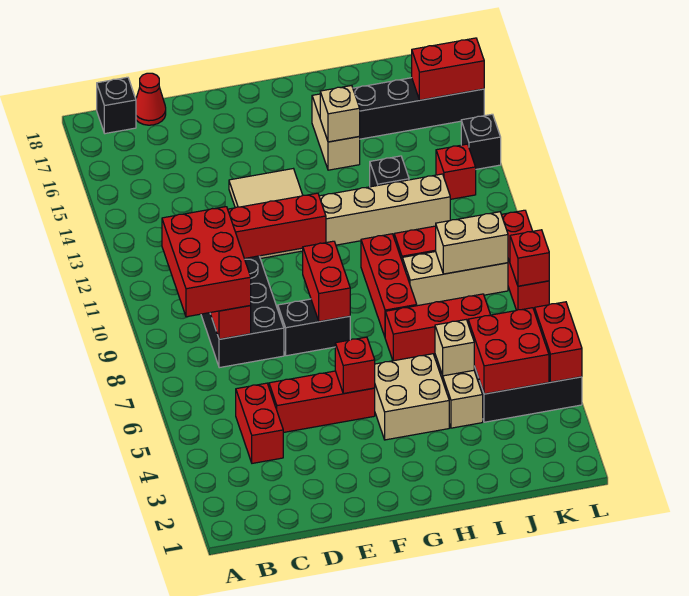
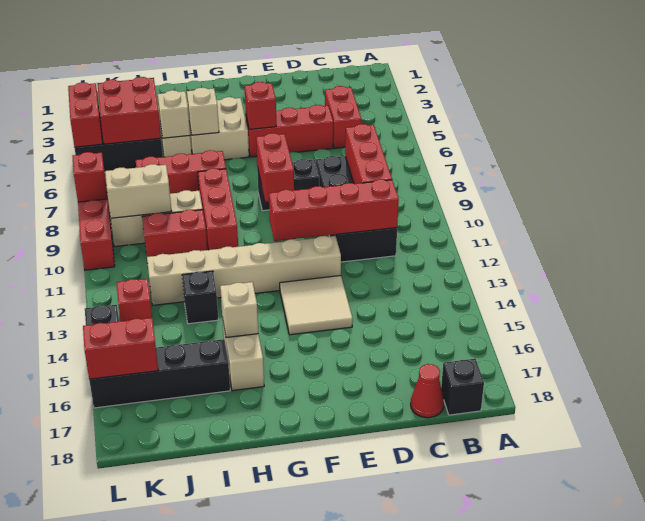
red 2x3 brick [162,207,251,317] -> none
none -> tan 1x1 brick [187,88,219,135]

